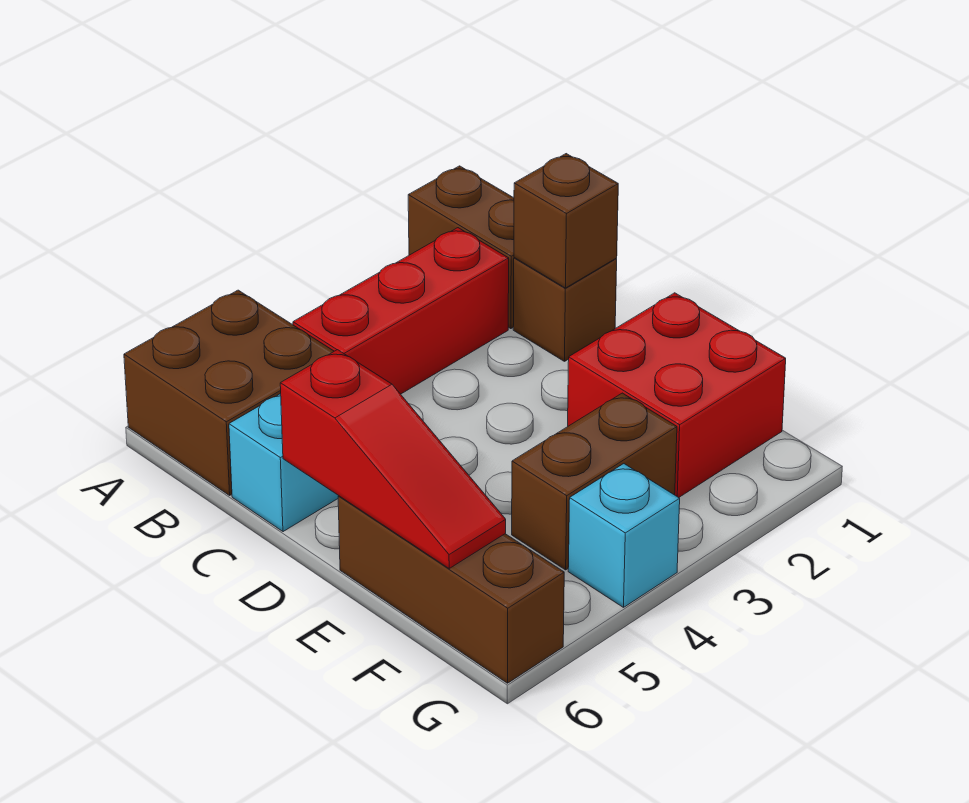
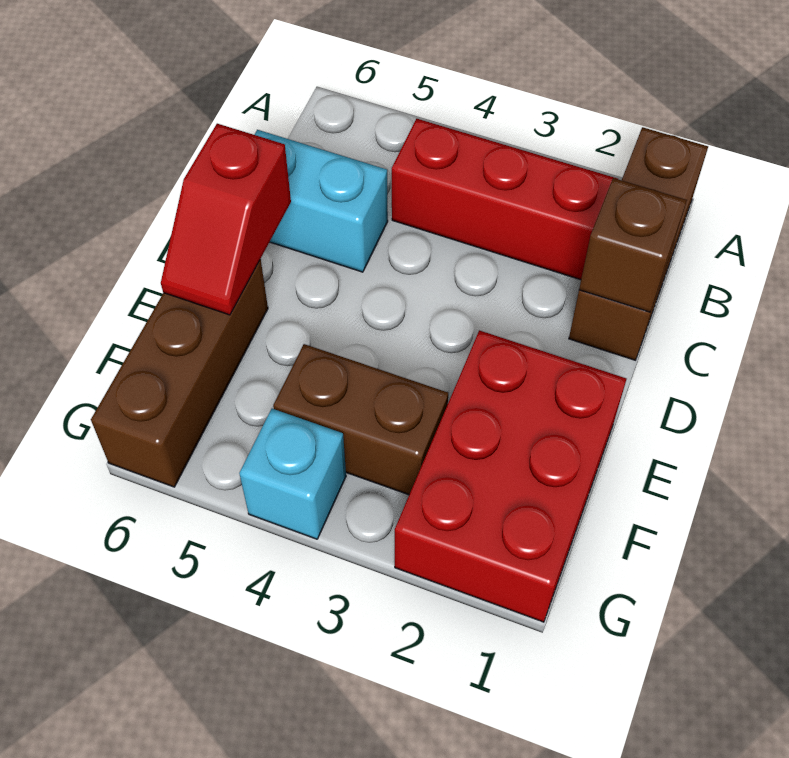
brown 2x2 brick [124,290,334,495] -> none
red 1x3 slope [280,350,506,568] -> red 1x2 slope [161,124,291,315]
red 2x2 brick [568,293,786,498] -> red 2x3 brick [395,330,626,622]

